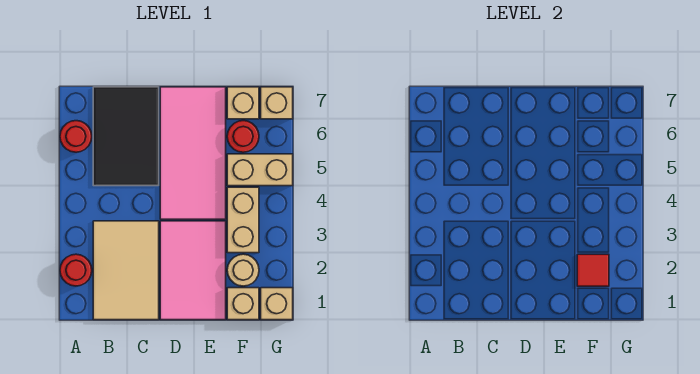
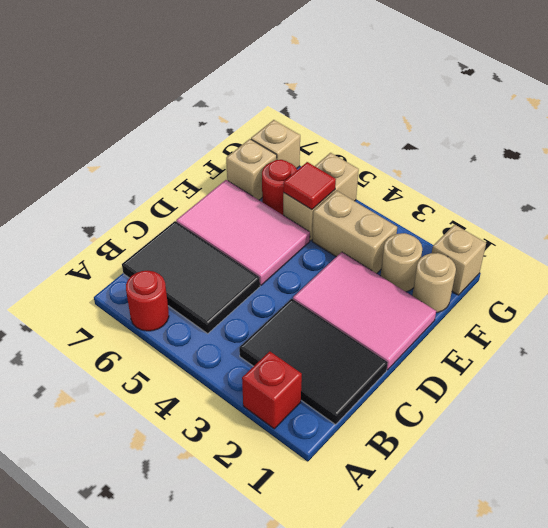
red 1x1 round brick [60,254,92,286] -> red 1x1 brick [242,351,302,429]
tan 2x3 tile [93,221,159,320] -> black 2x3 tile [239,299,388,425]
pink 2x4 tile [160,87,226,219] -> pink 2x3 tile [176,180,310,285]
tan 1x1 brick [227,288,259,320] -> tan 1x1 round brick [412,253,456,313]
red 1x1 tile [577,254,609,286] -> red 1x1 tile moved to [284,162,336,210]

